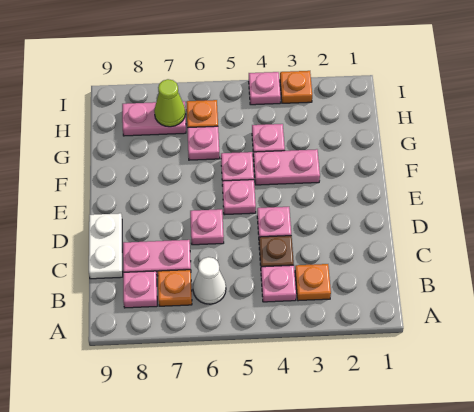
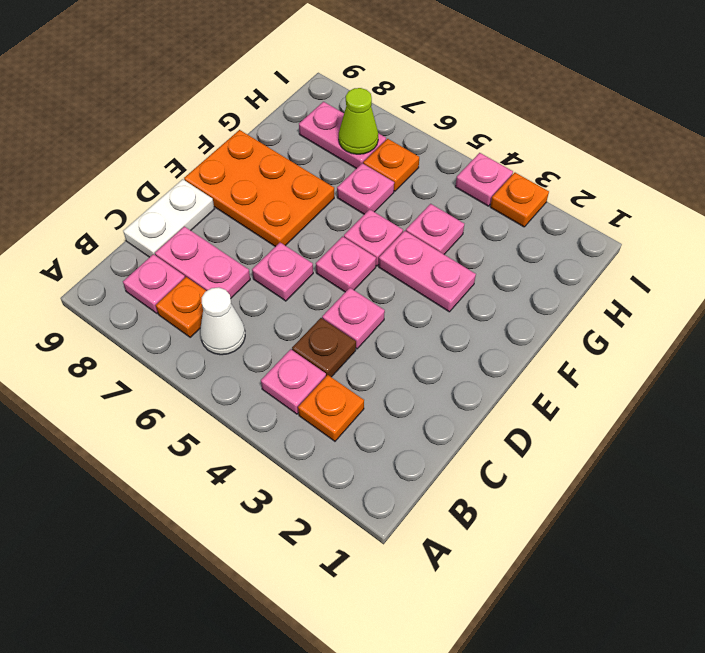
none -> orange 2x3 plate [184,130,334,247]

